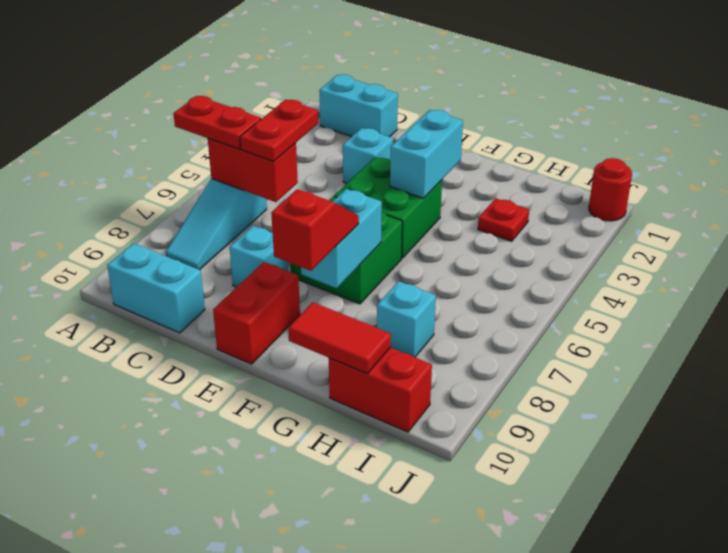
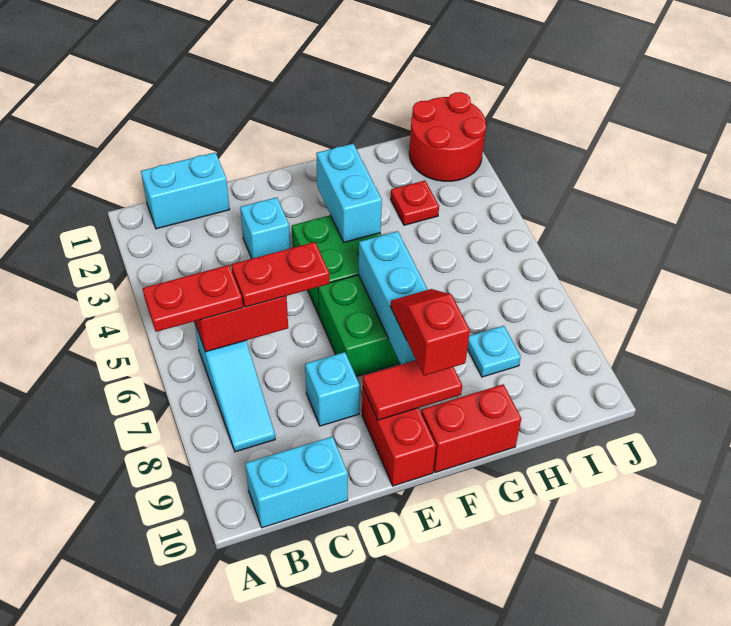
red 1x2 plate [240,100,318,161] -> red 1x2 plate turned to [231,242,329,307]
cyan 1x2 brick [301,189,382,288] -> cyan 1x3 brick [359,231,428,364]
red 1x2 tile [288,302,391,374] -> red 1x2 tile moved to [363,360,462,420]
cyan 1x1 brick [377,281,436,357] -> cyan 1x1 plate [467,326,521,377]
red 1x2 brick [329,347,432,432] -> red 1x2 brick moved to [421,384,521,473]
red 1x1 round brick [589,158,632,221] -> red 2x2 round brick [409,92,486,181]

